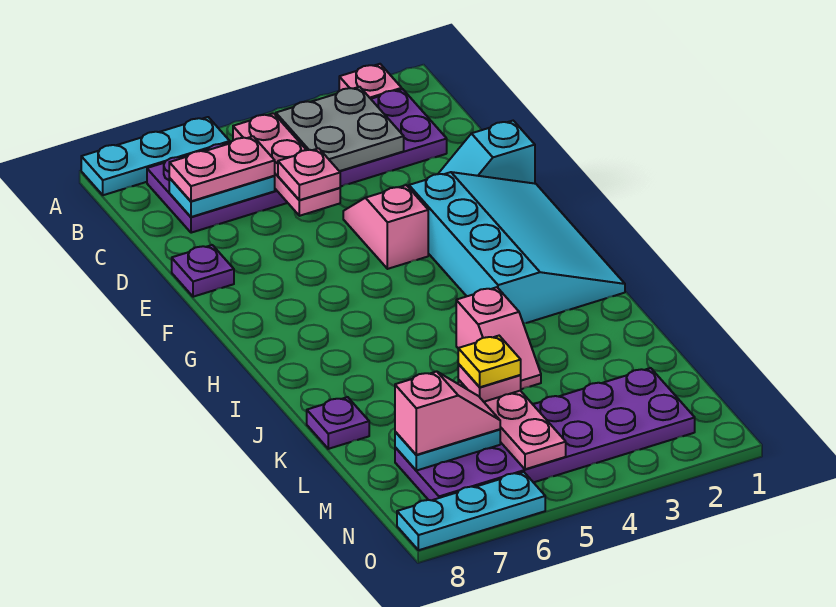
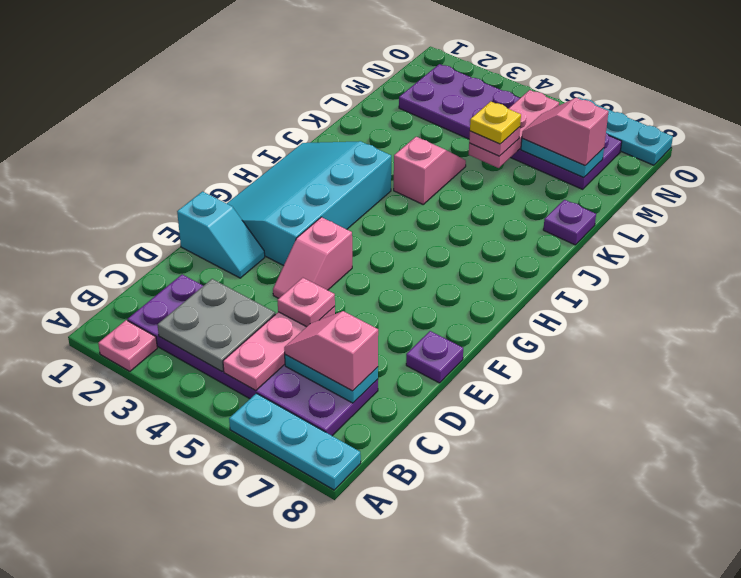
pink 1x2 plate [169,136,275,201] -> pink 1x2 slope [284,311,378,391]

